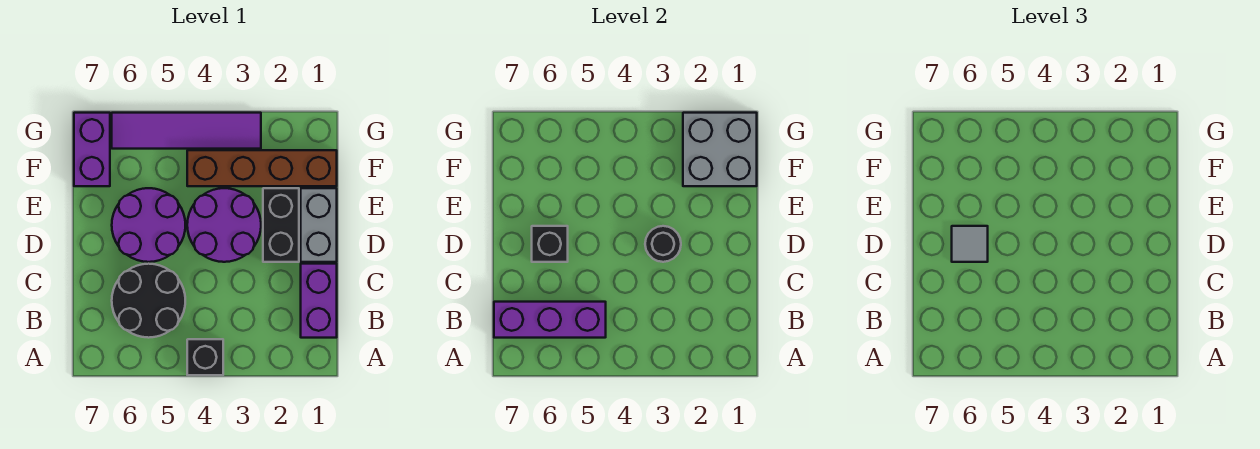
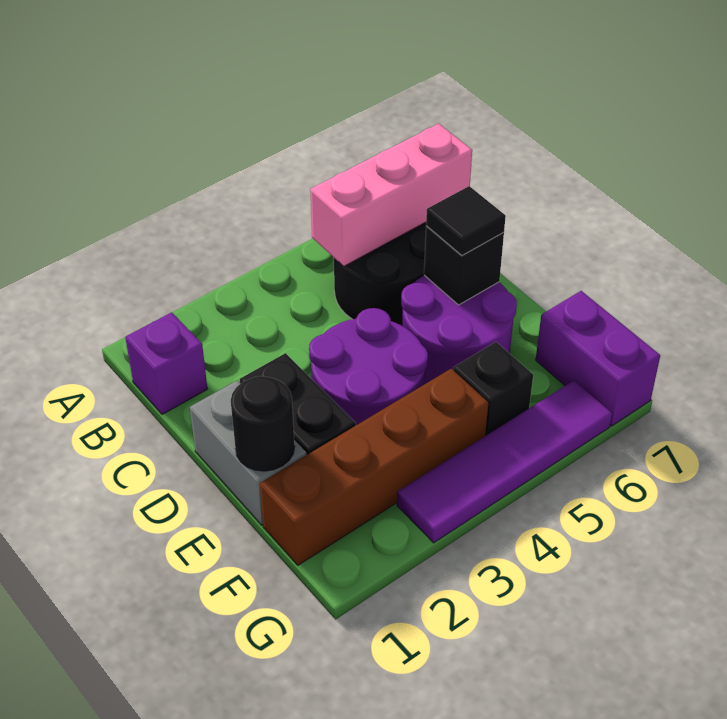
black 1x1 brick [187,339,223,375] -> black 1x1 brick moved to [453,342,533,436]
purple 1x2 brick [301,264,337,338] -> purple 1x1 brick [125,312,207,414]
purple 1x3 brick [494,302,606,338] -> pink 1x3 brick [310,124,472,266]
black 1x1 round brick [645,226,681,262] -> black 1x1 round brick moved to [231,376,295,471]
grey 1x1 tile [952,226,988,262] -> black 1x1 tile [426,186,506,256]
grey 2x2 brick [683,113,757,186] -> none

